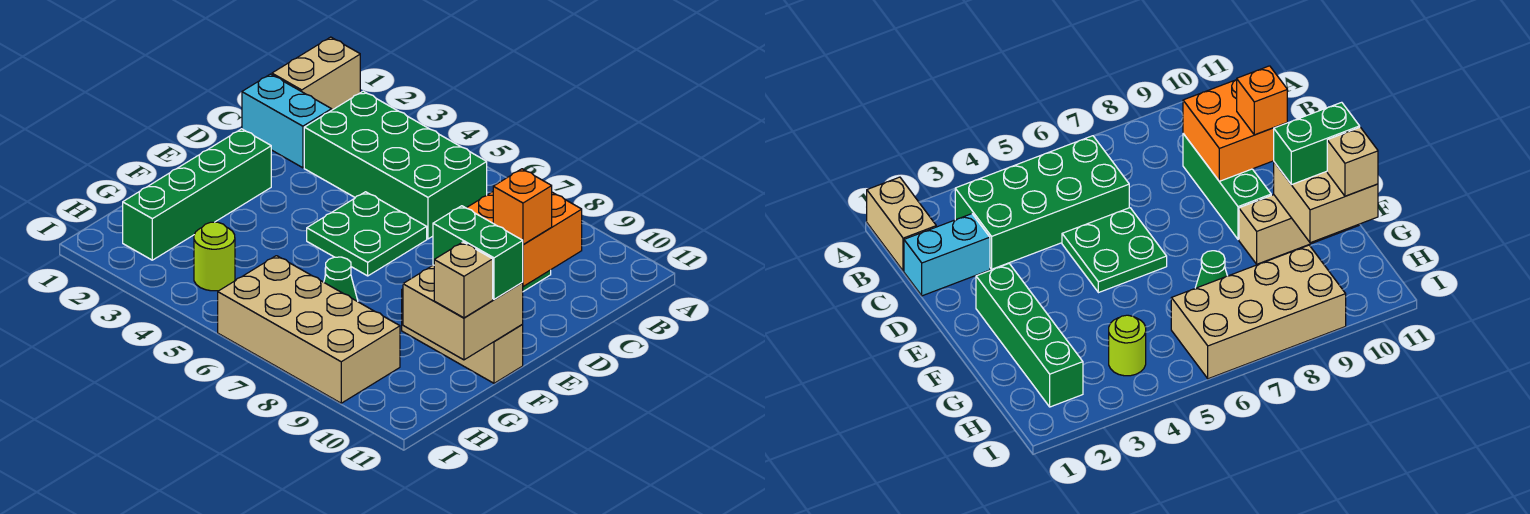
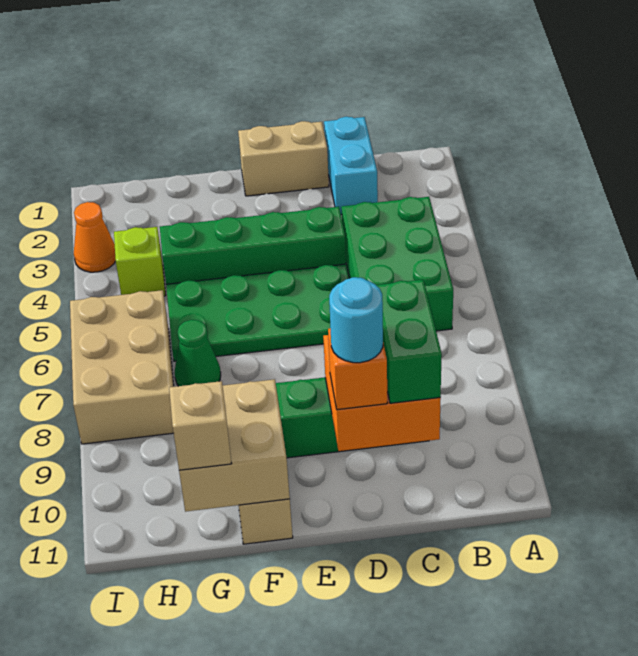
tan 1x2 brick [272,37,360,110] -> tan 1x2 brick moved to [238,121,329,196]
green 2x4 brick [304,91,487,239] -> green 2x3 brick [341,197,453,331]
green 2x2 plate [307,192,427,276] -> green 2x4 plate [166,264,349,361]
none -> cyan 1x1 round brick [329,277,383,363]
green 1x4 brick [123,129,271,260] -> green 1x4 brick moved to [160,207,346,284]
green 1x2 brick [433,206,523,299] -> green 1x2 brick moved to [376,280,442,403]
lime 1x1 round brick [194,222,235,291] -> lime 1x1 brick [114,227,166,296]
tan 2x4 brick [218,256,400,403] -> tan 2x3 brick [70,290,174,444]
none -> orange 1x1 cone [74,202,116,272]

